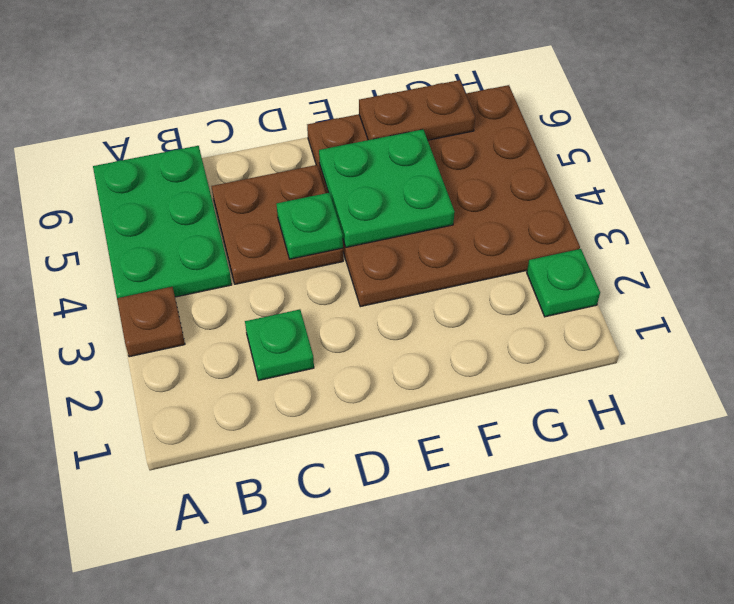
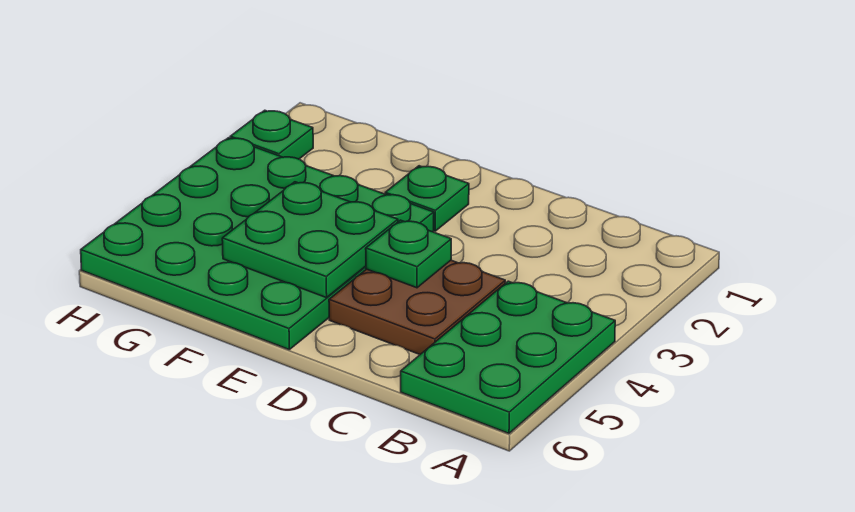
brown 1x1 plate [117,287,185,357] -> none
green 1x1 plate [245,309,314,381] -> green 1x1 plate moved to [385,166,469,231]
brown 4x4 plate [307,85,580,307] -> green 4x4 plate [81,138,434,349]
brown 1x2 plate [359,80,475,140] -> none

